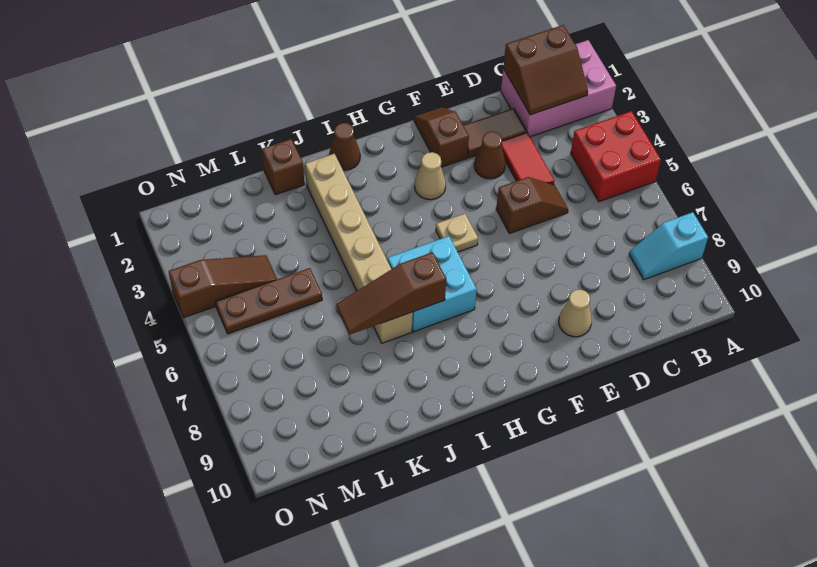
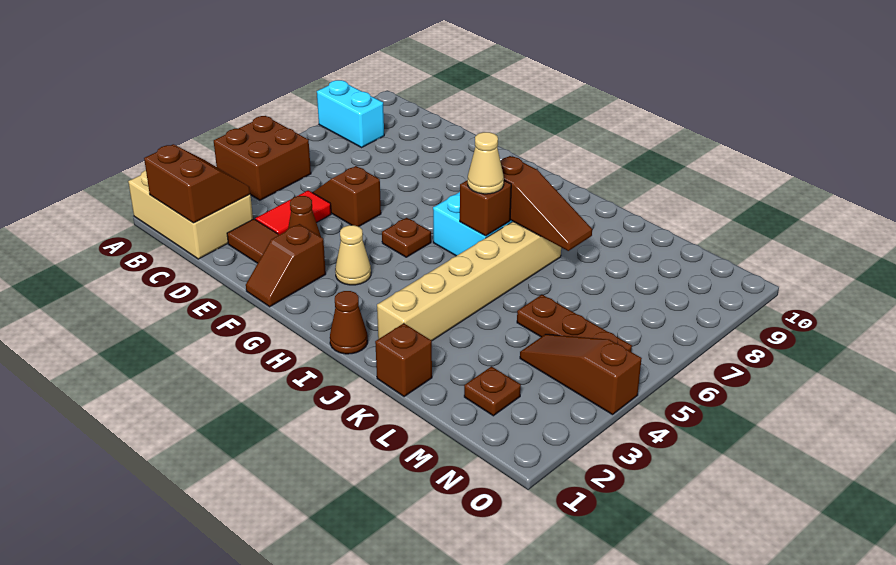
pink 2x3 brick [501,40,616,137] -> tan 2x3 brick [128,170,253,259]
red 2x2 brick [571,111,661,202] -> brown 2x2 brick [214,116,311,200]
cyan 1x2 slope [629,212,708,280] -> cyan 1x2 brick [317,80,384,147]
tan 1x1 cone [559,289,592,337] -> tan 1x1 cone moved to [468,132,504,194]
tan 1x1 plate [436,214,478,252] -> brown 1x1 plate [382,218,431,257]
none -> brown 1x1 brick [460,180,511,236]
none -> brown 1x1 plate [464,366,521,416]

